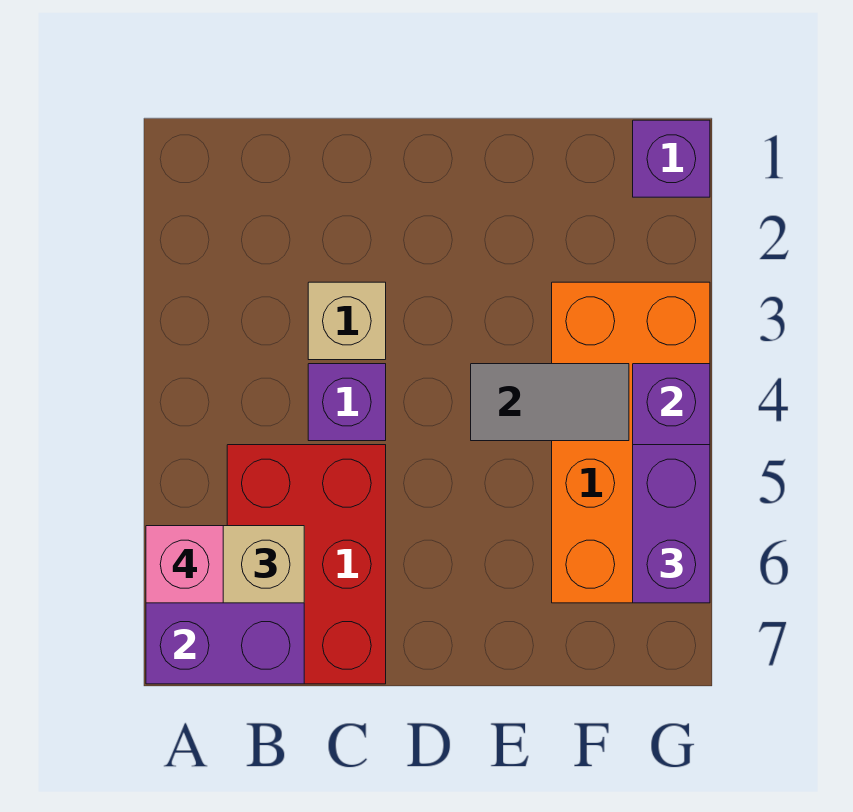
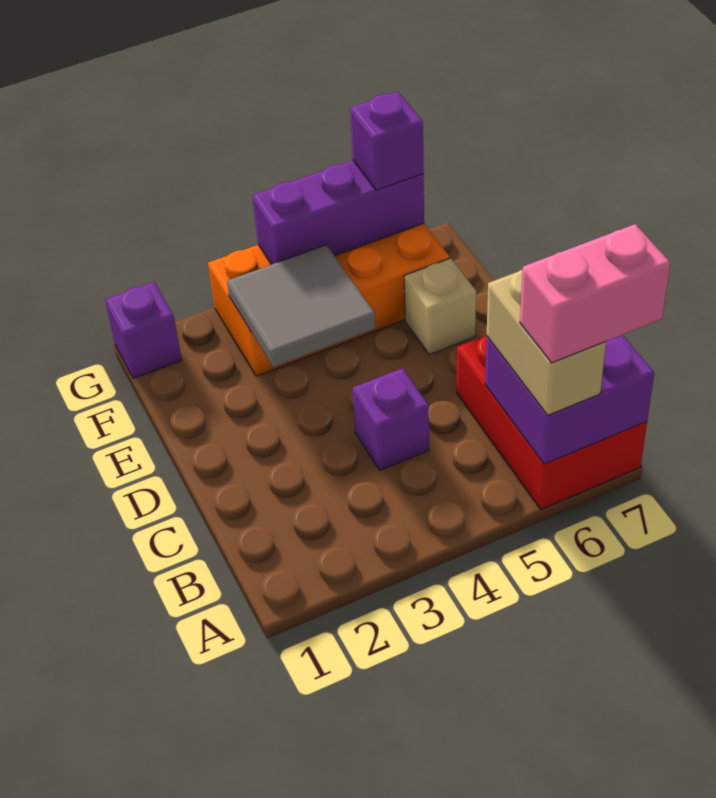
pink 1x1 brick [146,526,223,603] -> pink 1x2 brick [520,224,670,363]
red 2x3 brick [227,445,386,684] -> red 2x3 brick turned to [457,336,647,509]
tan 1x1 brick [308,282,386,360] -> tan 1x1 brick moved to [404,258,476,355]
grey 1x2 tile [471,364,629,441] -> grey 2x2 tile [227,245,375,367]
purple 1x2 brick [633,445,710,603] -> purple 1x1 brick [350,92,424,190]

